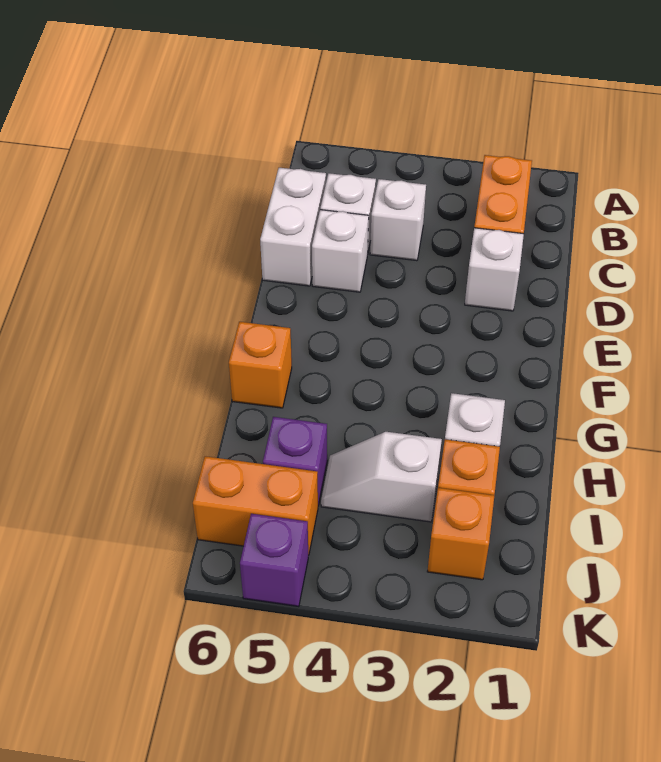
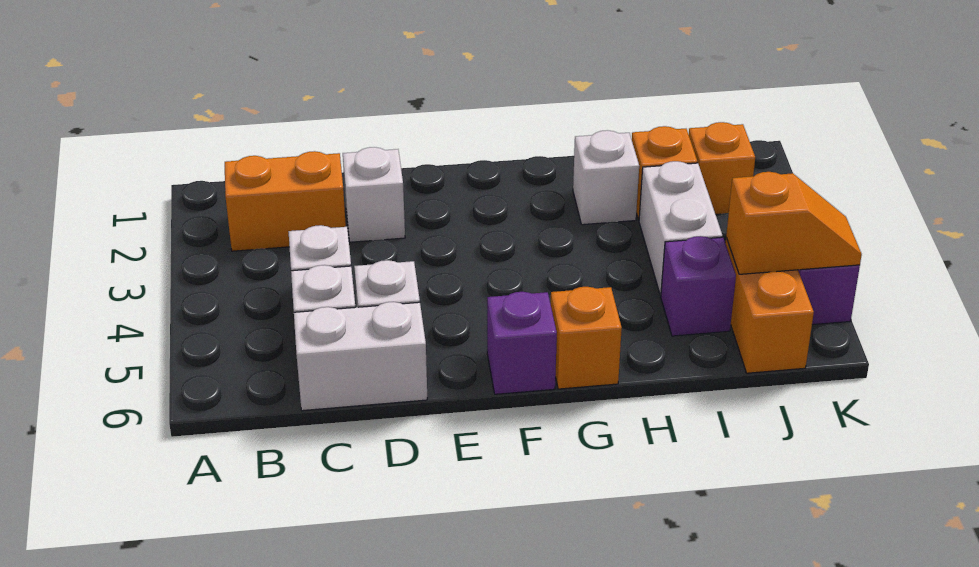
none -> purple 1x1 brick [487,292,557,394]
white 1x2 slope [321,432,442,522] -> white 1x2 brick [639,161,723,296]
none -> orange 1x2 slope [726,172,862,274]

